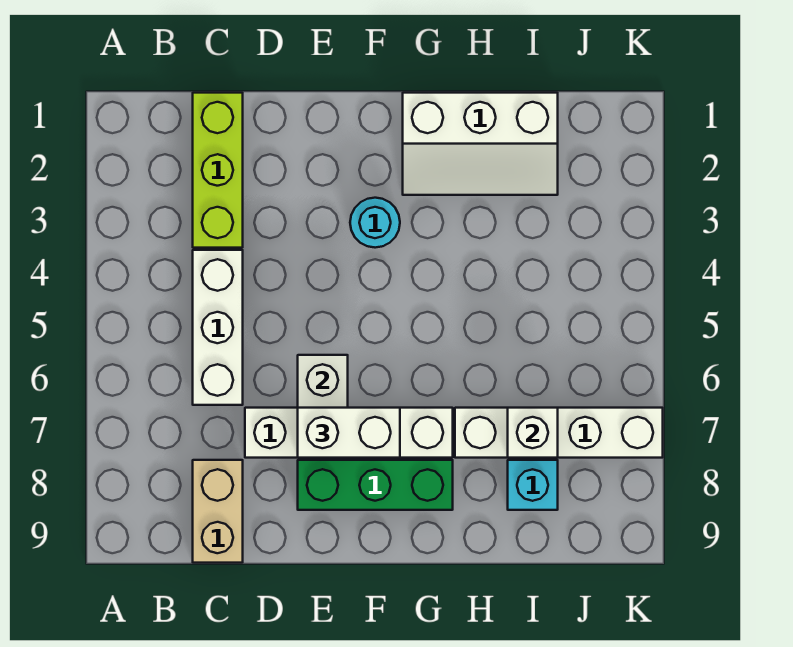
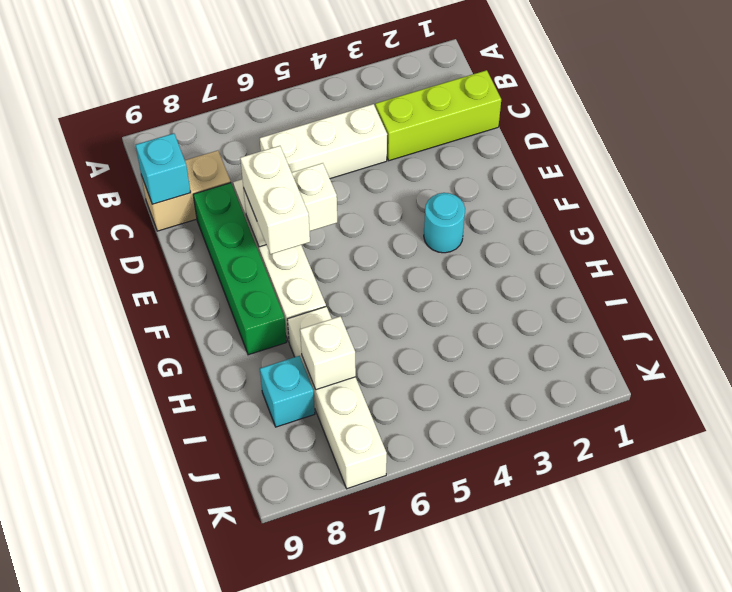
none -> cyan 1x1 brick [136,133,191,204]
green 1x3 brick [298,460,453,510] -> green 1x4 brick [193,183,287,355]
white 2x3 slope [403,93,558,195] -> none

